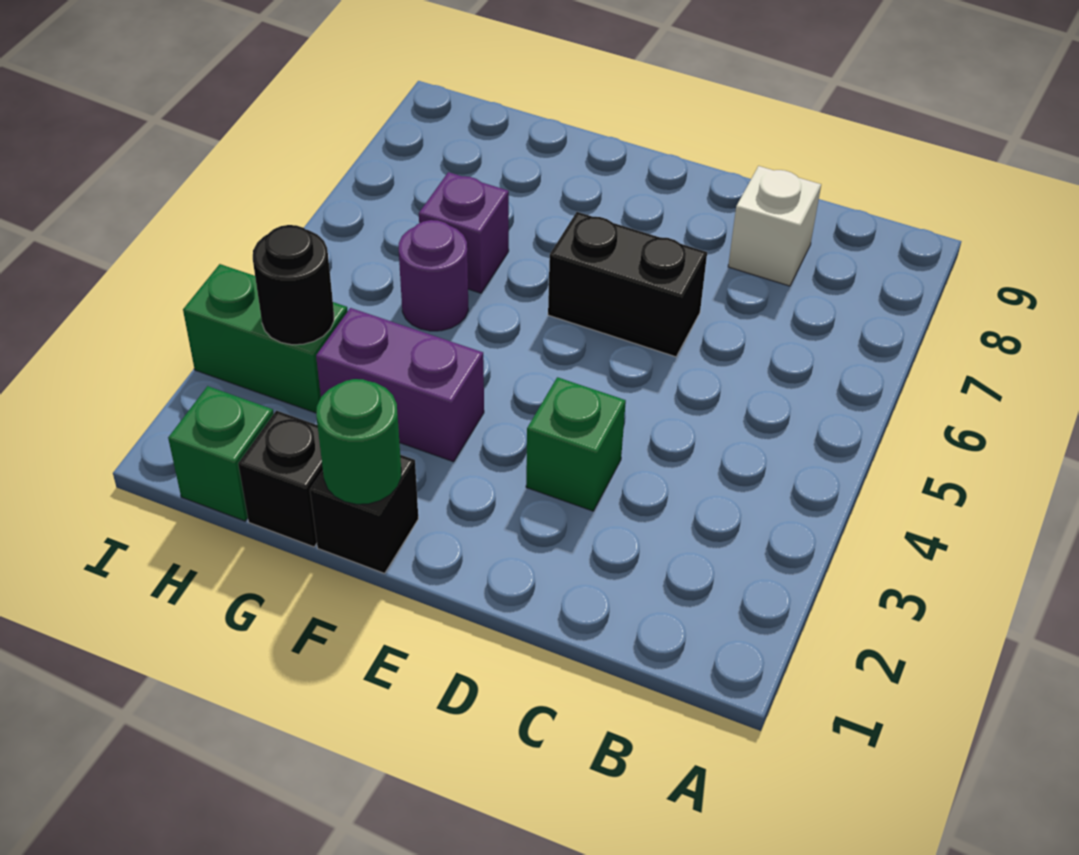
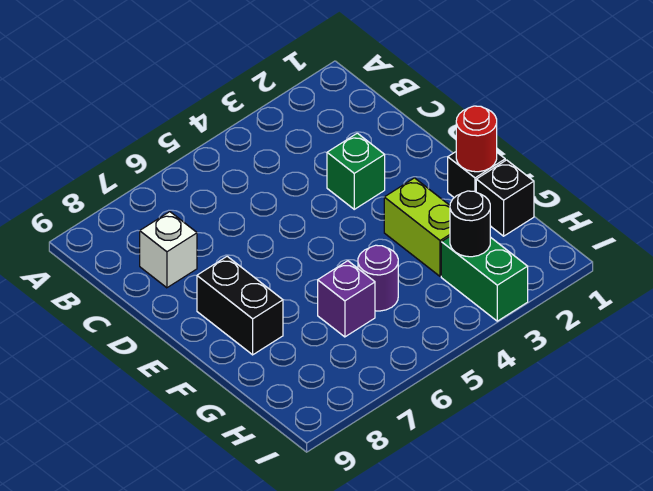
black 1x2 brick [548,212,707,357] -> black 1x2 brick moved to [197,256,283,355]
green 1x1 round brick [316,379,401,504] -> red 1x1 round brick [456,106,497,172]
purple 1x2 brick [316,308,484,462] -> lime 1x2 brick [384,178,450,276]
green 1x1 brick [168,386,274,521] -> none

